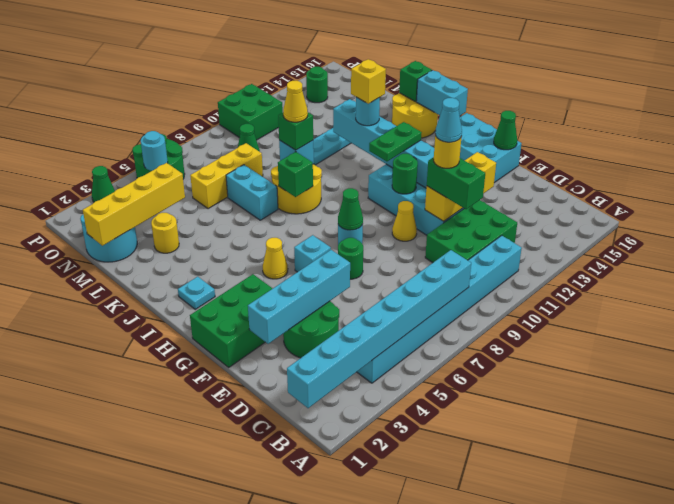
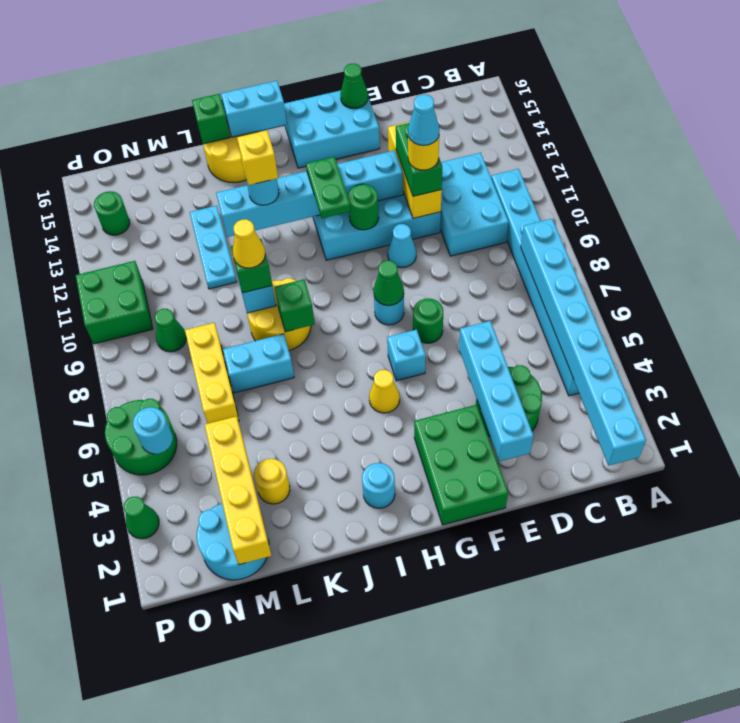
green 2x3 brick [425,200,517,263] -> cyan 2x3 brick [440,153,509,256]
green 1x2 brick [427,157,485,209] -> green 1x2 brick turned to [396,123,442,196]
yellow 1x1 cone [392,201,417,241] -> cyan 1x1 cone [388,224,416,268]
cyan 1x1 plate [178,277,215,309] -> cyan 1x1 round brick [362,463,395,508]

